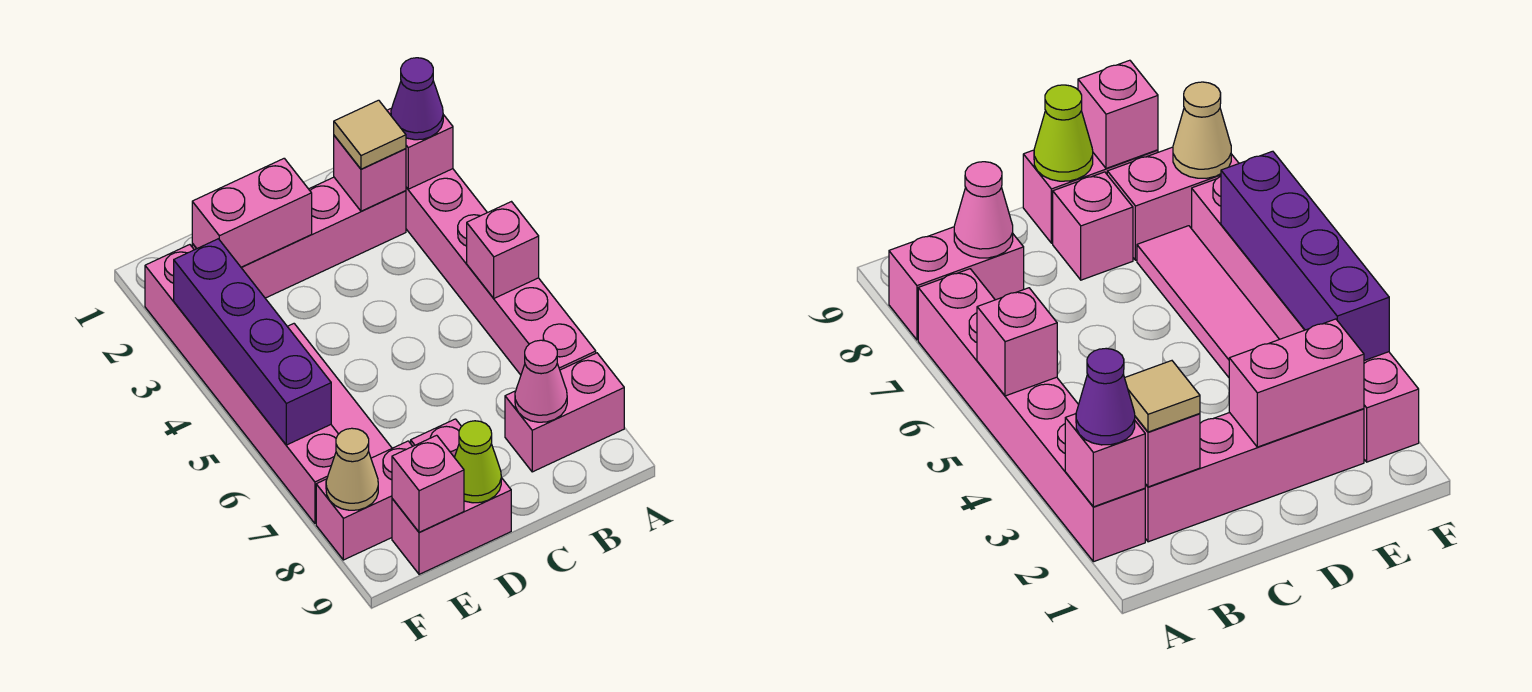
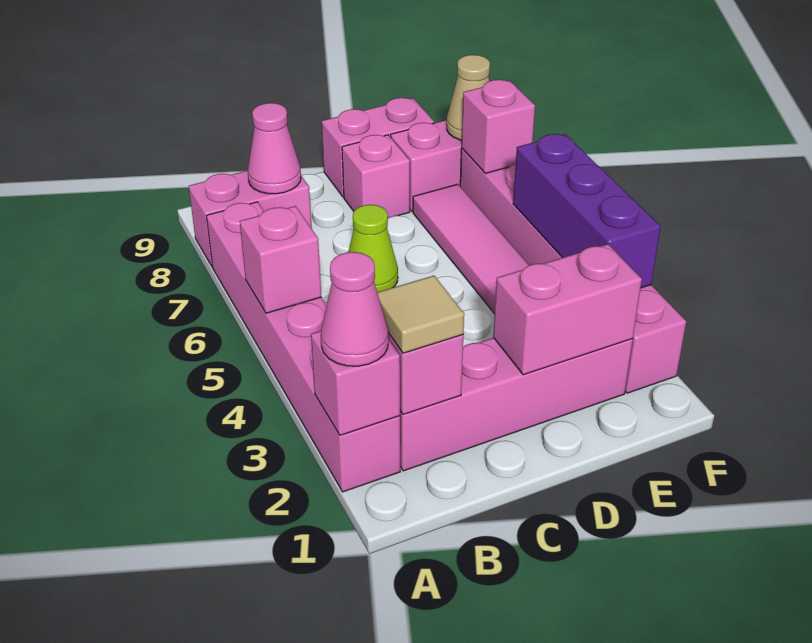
purple 1x1 cone [391,58,443,140] -> pink 1x1 cone [321,252,388,366]
lime 1x1 cone [454,421,502,503] -> lime 1x1 cone moved to [349,205,398,292]
pink 1x1 brick [392,435,464,532] -> pink 1x1 brick moved to [462,80,535,173]
purple 1x4 brick [174,239,331,445] -> purple 1x3 brick [513,134,661,288]

